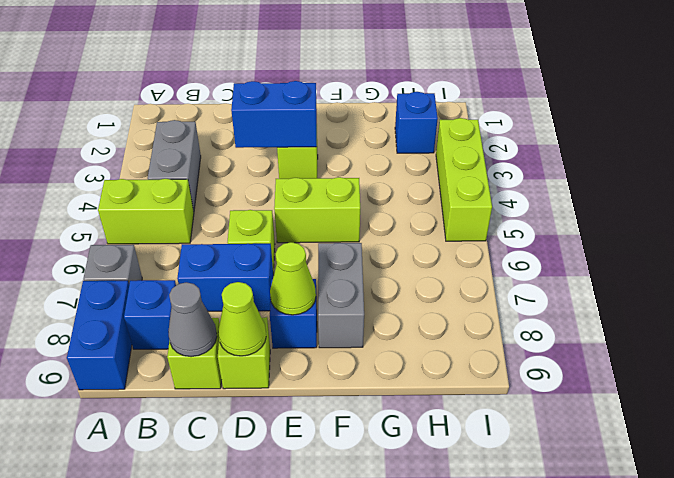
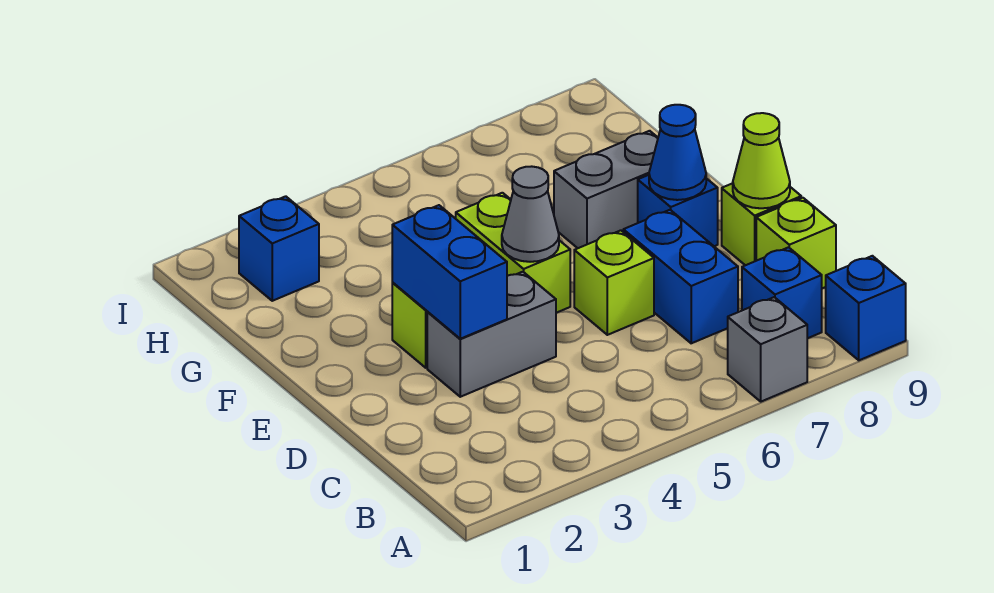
lime 1x2 brick [98,179,194,244] -> none
blue 1x2 brick [67,281,132,390] -> blue 1x1 brick [826,256,906,360]
grey 1x2 brick [148,120,201,212] -> grey 1x2 brick moved to [427,272,556,397]
grey 1x1 cone [168,282,217,357] -> grey 1x1 cone moved to [502,166,559,262]
lime 1x1 cone [270,242,316,315] -> blue 1x1 cone [649,105,706,200]
lime 1x3 brick [436,118,492,241] -> none

